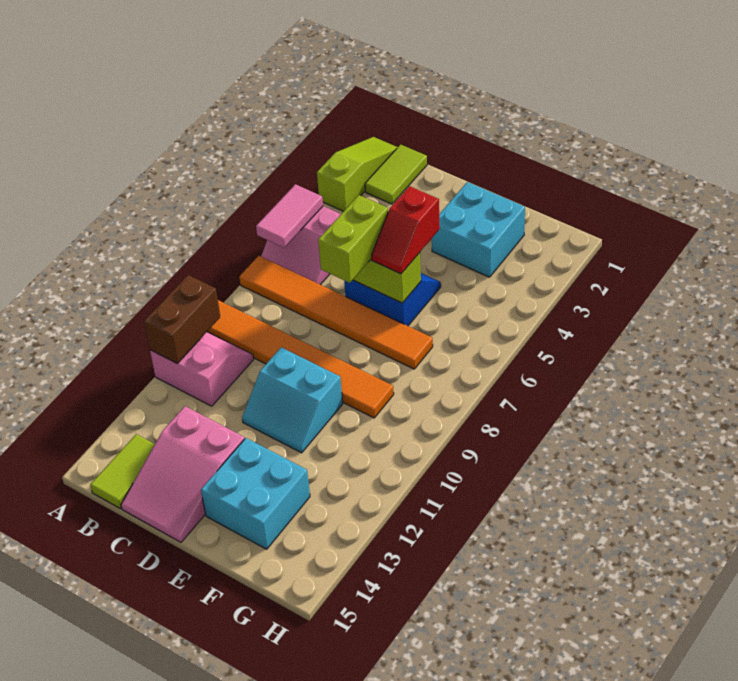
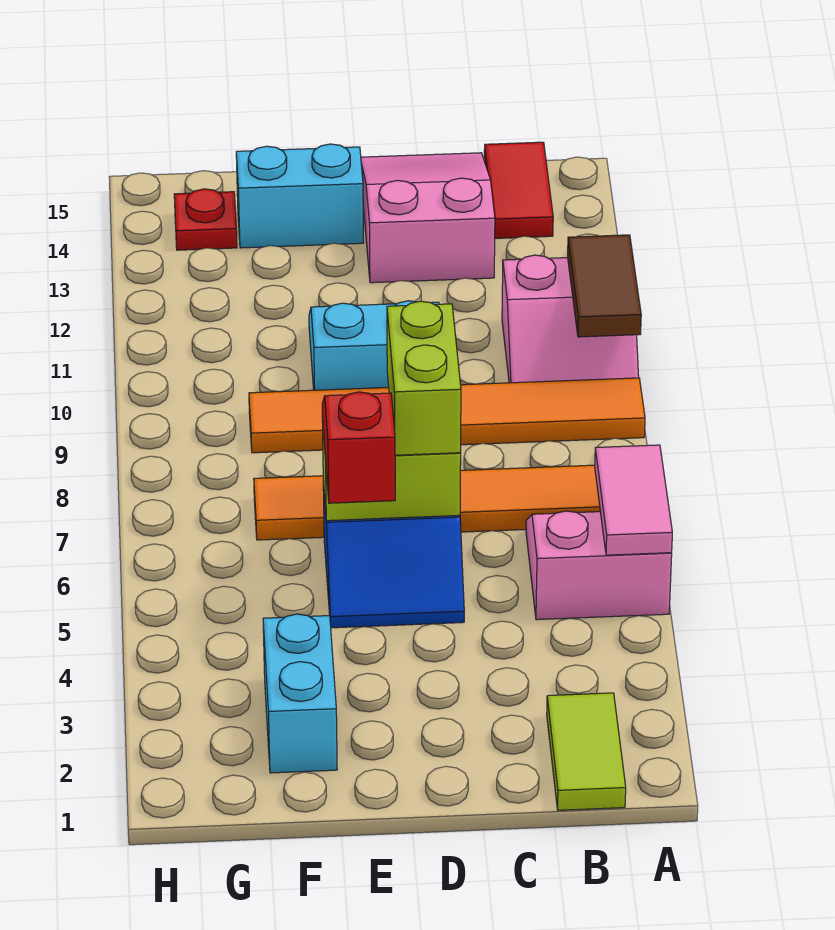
lime 1x3 slope [317,137,398,211] -> none
brown 1x2 brick [144,275,220,364] -> brown 1x2 tile [568,235,641,337]
lime 1x2 tile [90,434,155,509] -> red 1x2 tile [484,142,553,238]
cyan 2x2 brick [432,182,525,277] -> cyan 1x2 brick [263,614,337,773]
cyan 2x2 brick [201,438,310,549] -> cyan 1x2 brick [236,144,364,248]
none -> red 1x1 plate [174,189,237,250]

